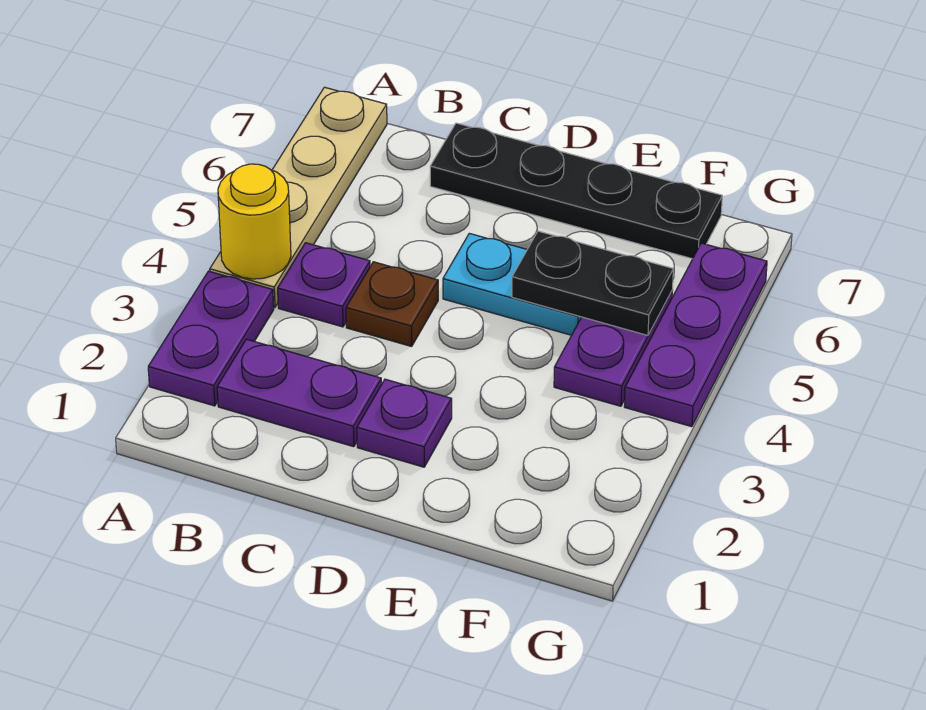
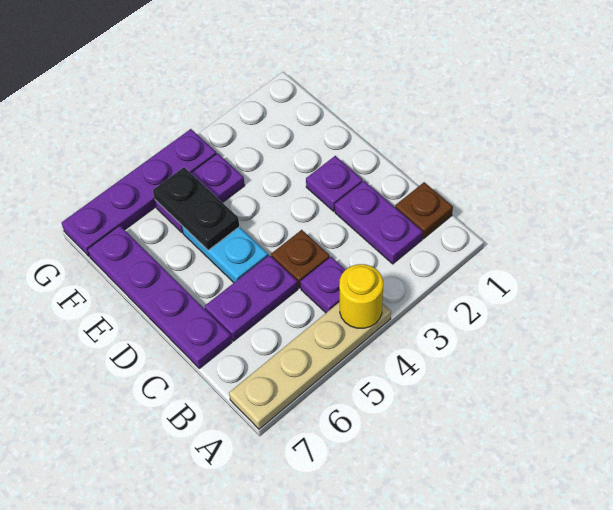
purple 1x2 plate [148,271,274,406] -> purple 1x2 plate moved to [205,255,298,341]
none -> brown 1x1 plate [395,182,453,239]
black 1x4 plate [430,123,722,259] -> purple 1x4 plate [88,225,232,368]
purple 1x3 plate [624,243,767,427] -> purple 1x4 plate [61,129,217,256]

